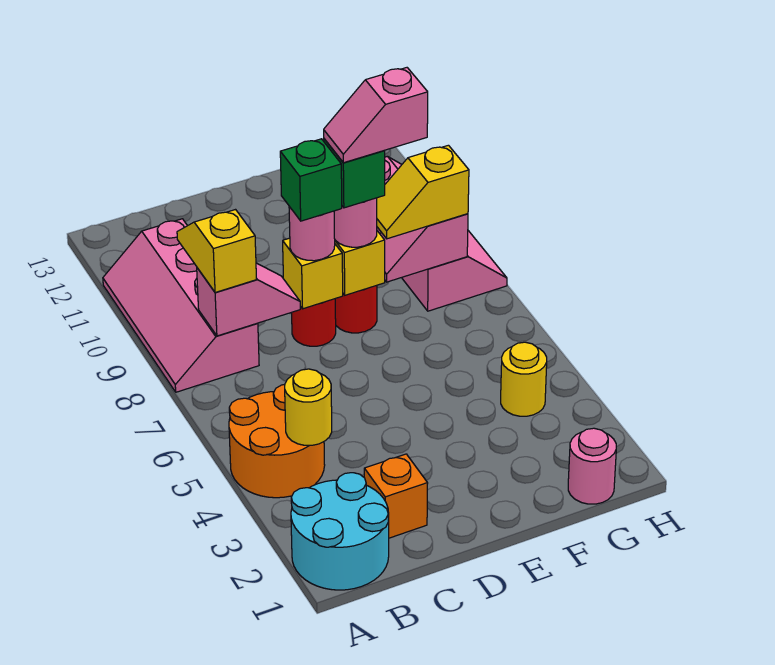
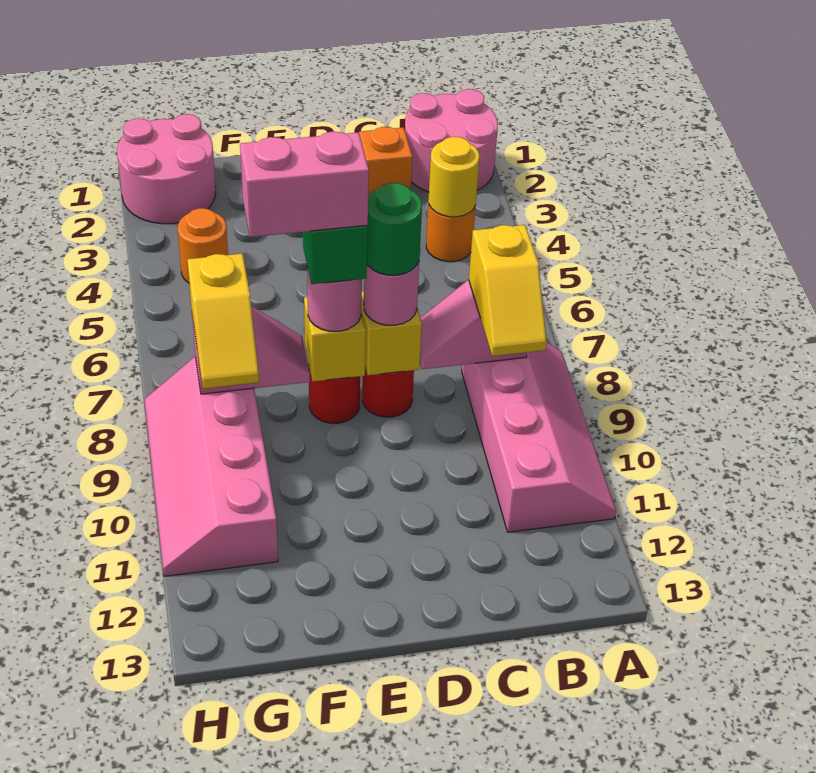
cyan 2x2 round brick [291,473,389,590] -> pink 2x2 round brick [405,89,498,192]
orange 2x2 round brick [229,385,325,498] -> orange 1x1 round brick [426,200,476,262]
green 1x1 brick [280,139,342,221] -> green 1x1 round brick [367,183,422,275]
pink 1x2 slope [324,68,428,163] -> pink 1x2 brick [240,132,369,237]
yellow 1x2 slope [377,145,469,239] -> yellow 1x2 slope turned to [187,253,259,389]
pink 1x1 round brick [568,428,616,504] -> pink 2x2 round brick [117,114,216,224]
yellow 1x1 round brick [501,342,547,416] -> orange 1x1 round brick [178,208,228,283]

